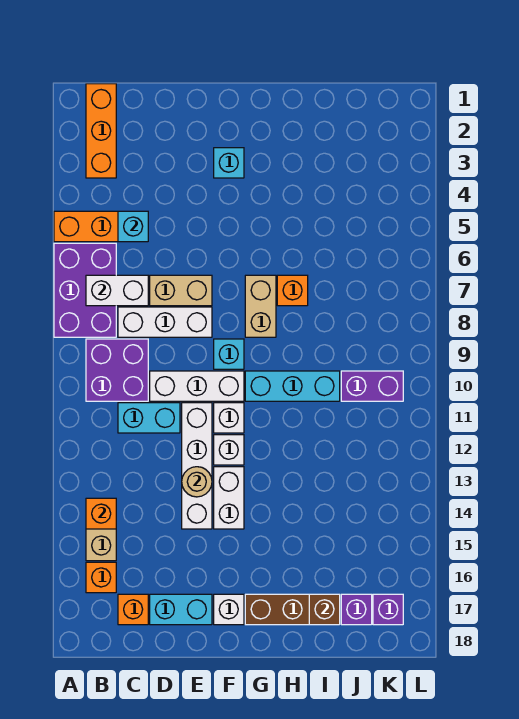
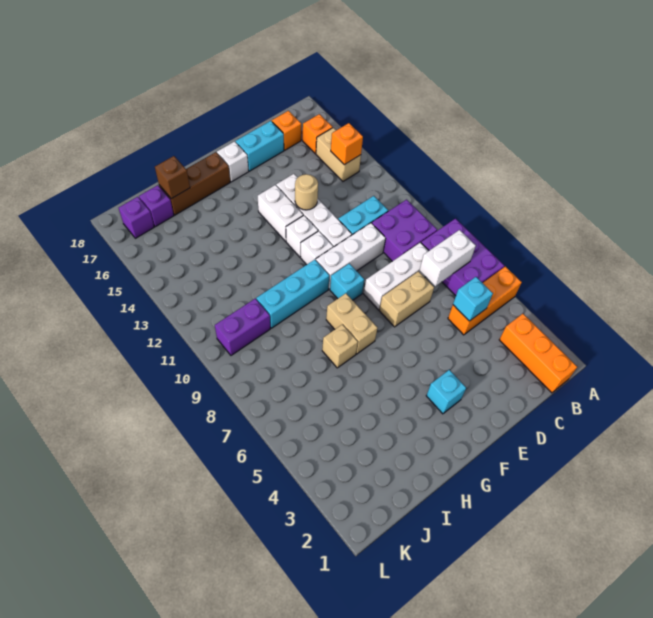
orange 1x1 brick [277,275,308,306] -> tan 1x1 brick [322,324,358,368]

